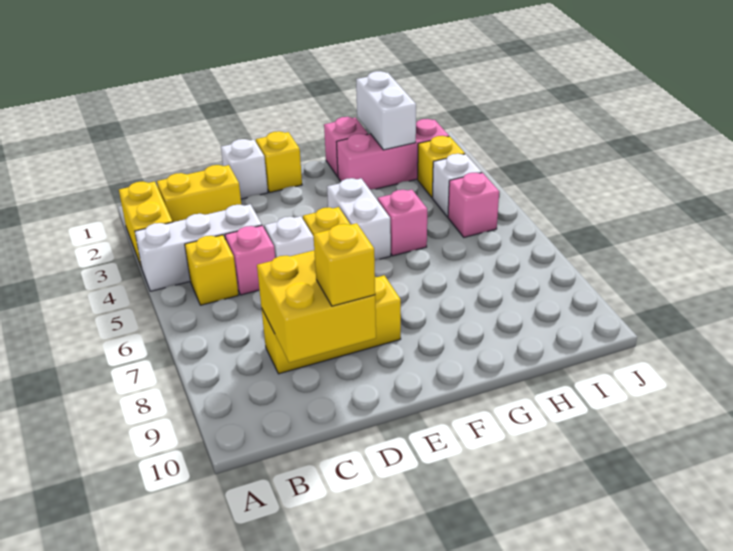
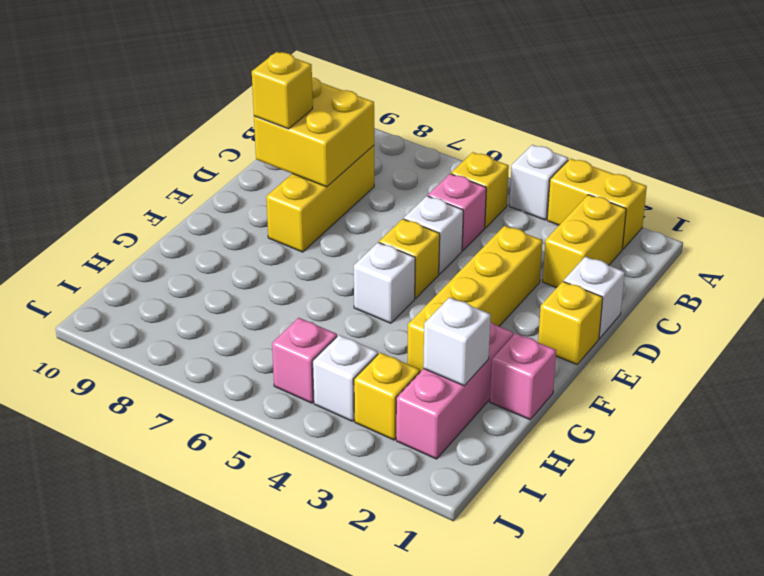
white 1x3 brick [135,204,262,291] -> white 1x1 brick [509,145,568,220]
none -> yellow 1x4 brick [407,226,542,372]
white 1x2 brick [327,178,391,260] -> white 1x1 brick [354,242,415,323]
pink 1x1 brick [378,190,427,256] -> none
white 1x2 brick [356,71,416,150] -> white 1x1 brick [423,297,491,386]

